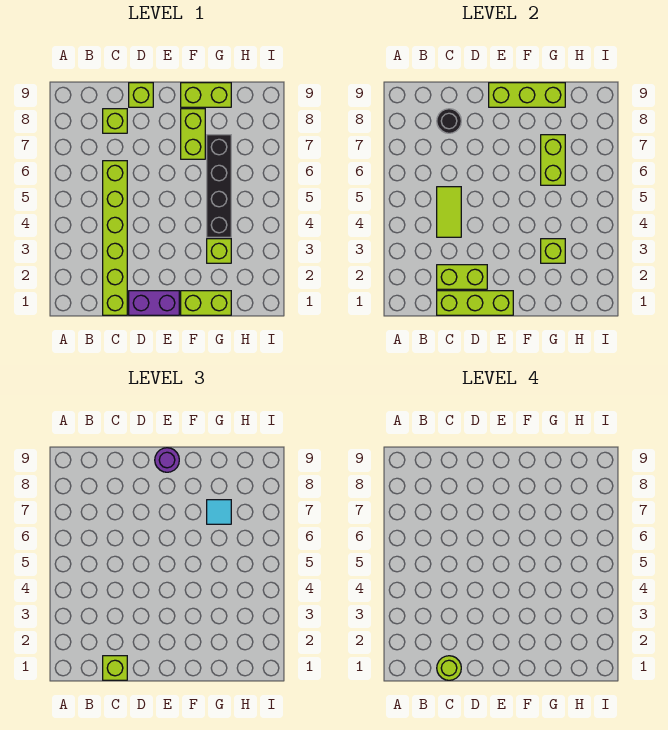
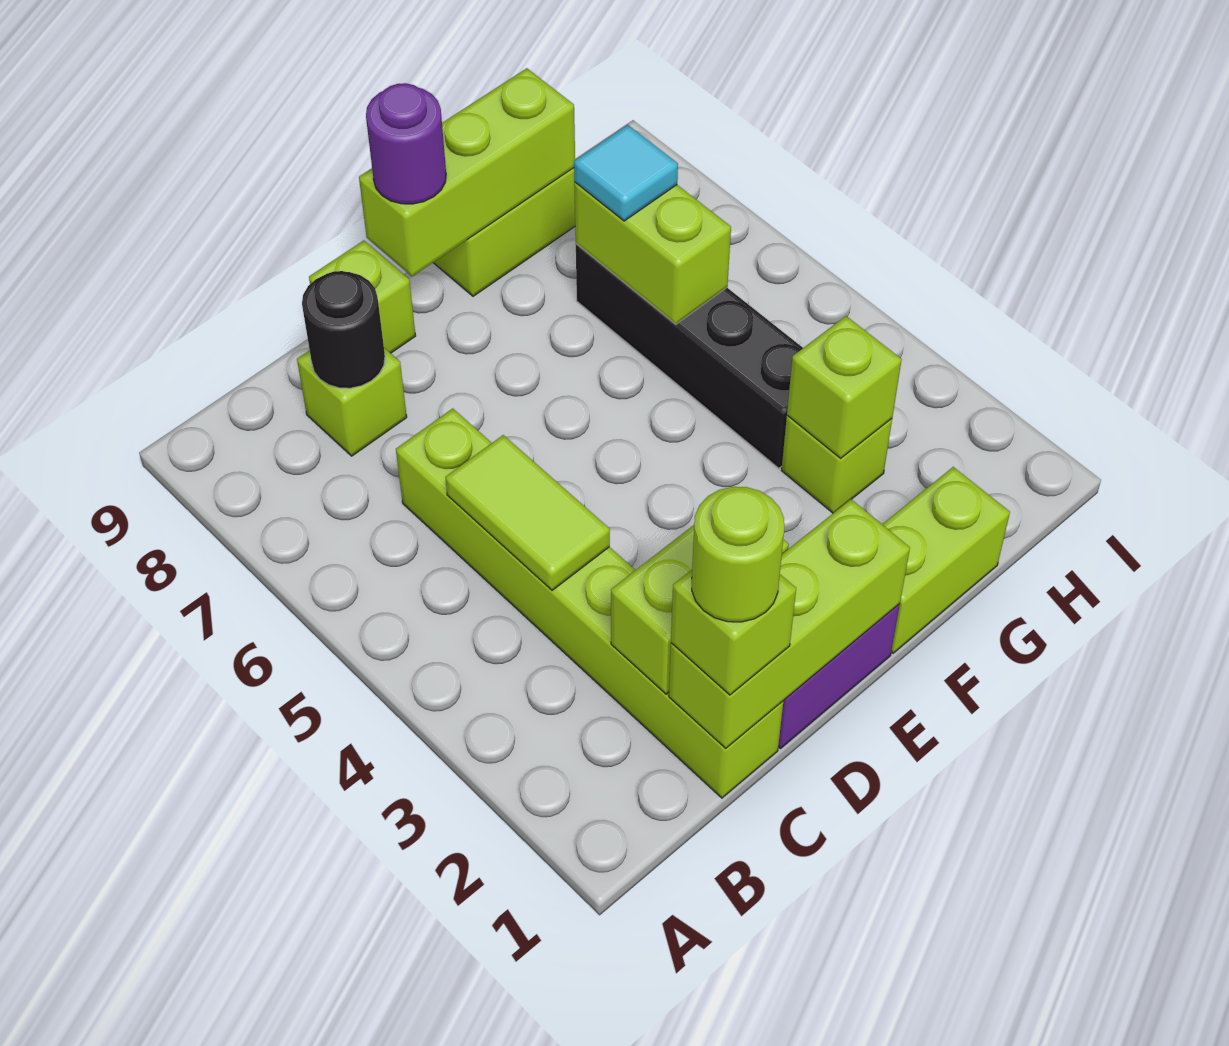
lime 1x2 brick [181,109,205,159] -> none

